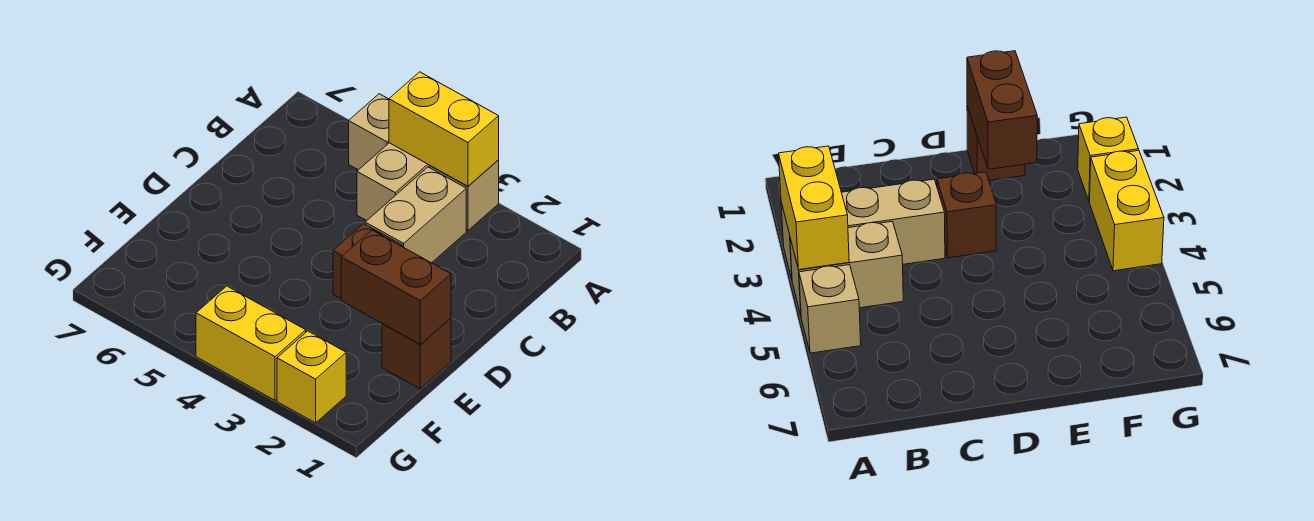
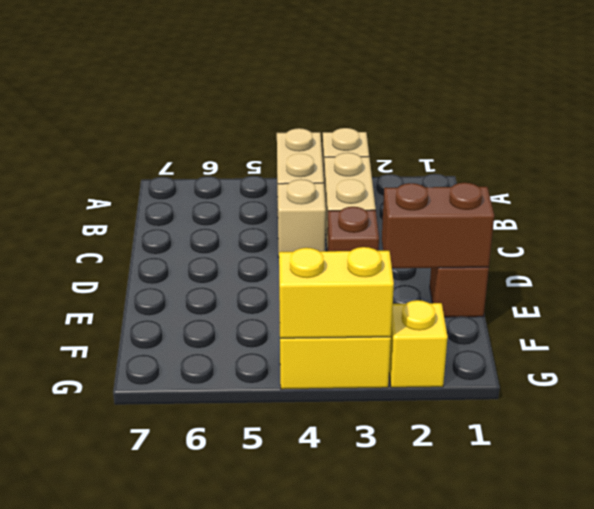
yellow 1x2 brick [389,72,499,186] -> yellow 1x2 brick moved to [279,247,394,338]
tan 1x1 brick [349,94,389,170] -> tan 1x1 brick moved to [278,179,326,257]

